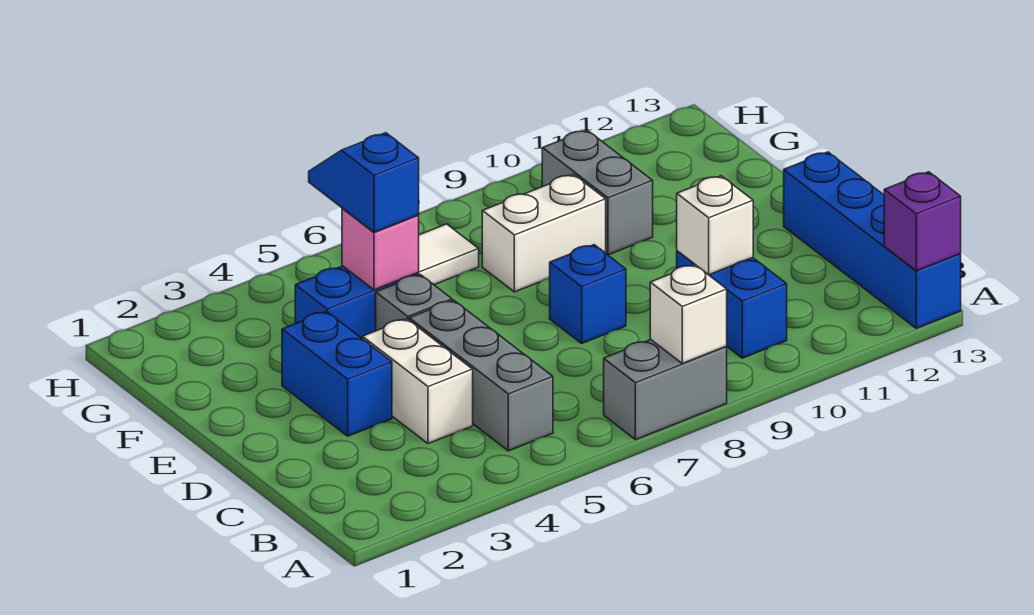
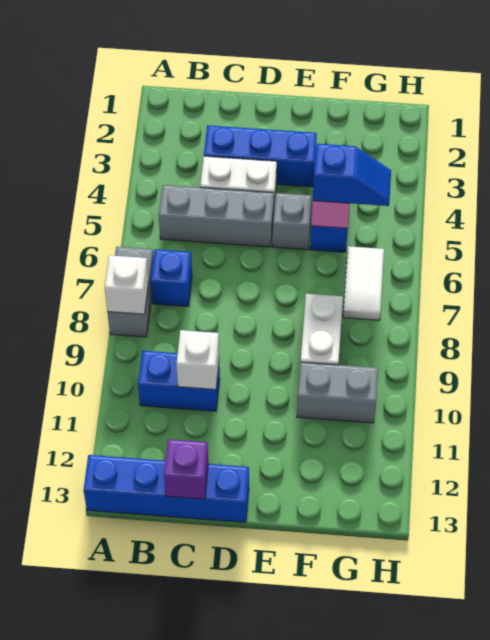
purple 1x1 brick [884,172,961,271] -> purple 1x1 brick moved to [164,439,208,499]
blue 1x2 brick [282,312,392,436] -> blue 1x3 brick [204,125,317,187]
blue 1x1 brick [550,245,626,343] -> blue 1x1 brick moved to [151,249,192,307]

